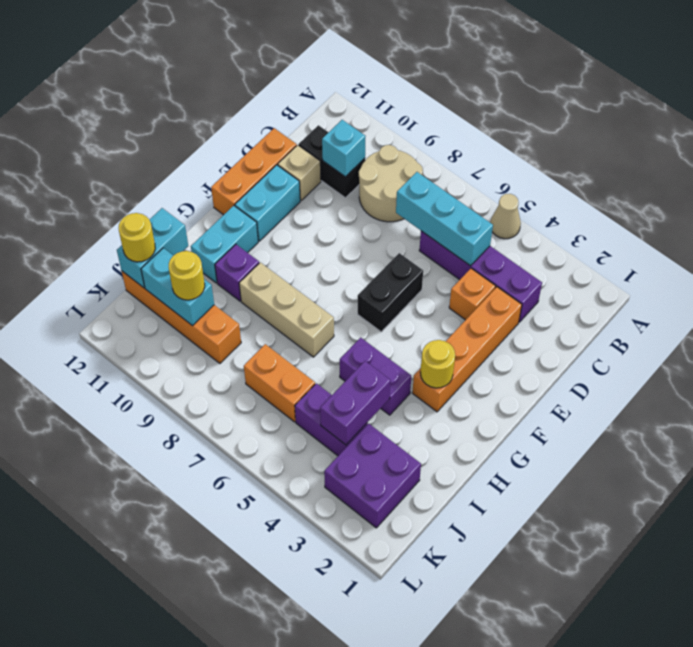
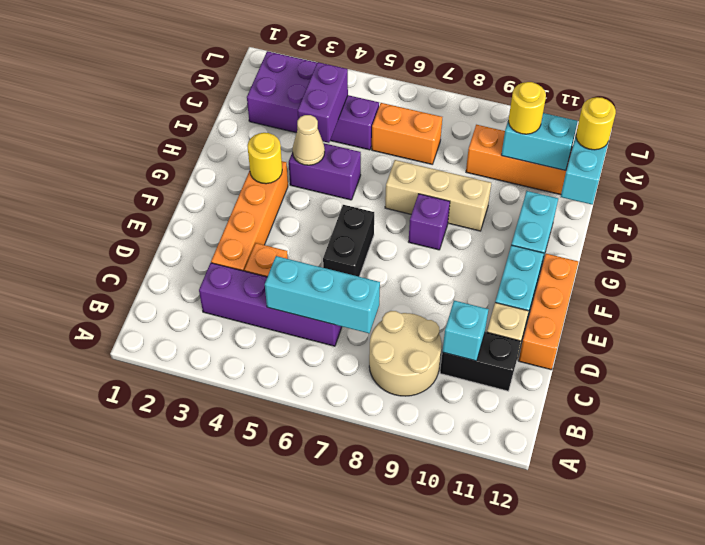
tan 1x1 cone [490,194,521,239] -> tan 1x1 cone moved to [293,115,325,165]
purple 1x1 brick [215,244,259,301] -> purple 1x1 brick moved to [408,194,450,250]

